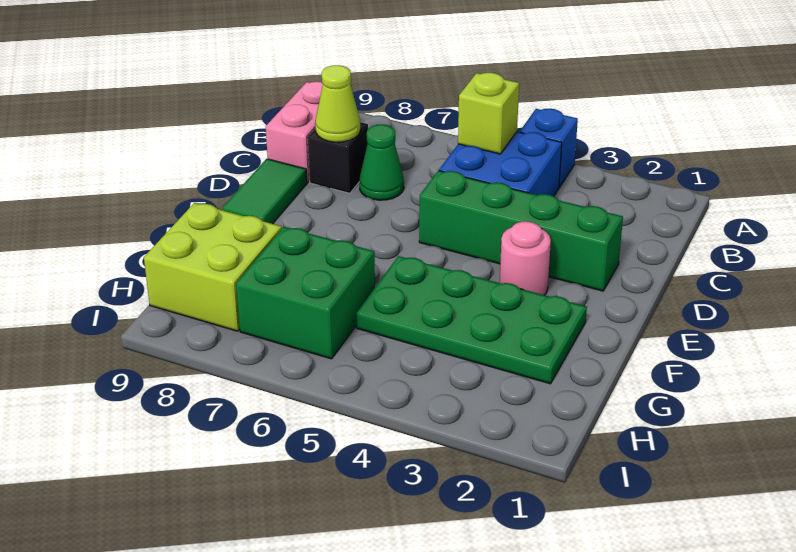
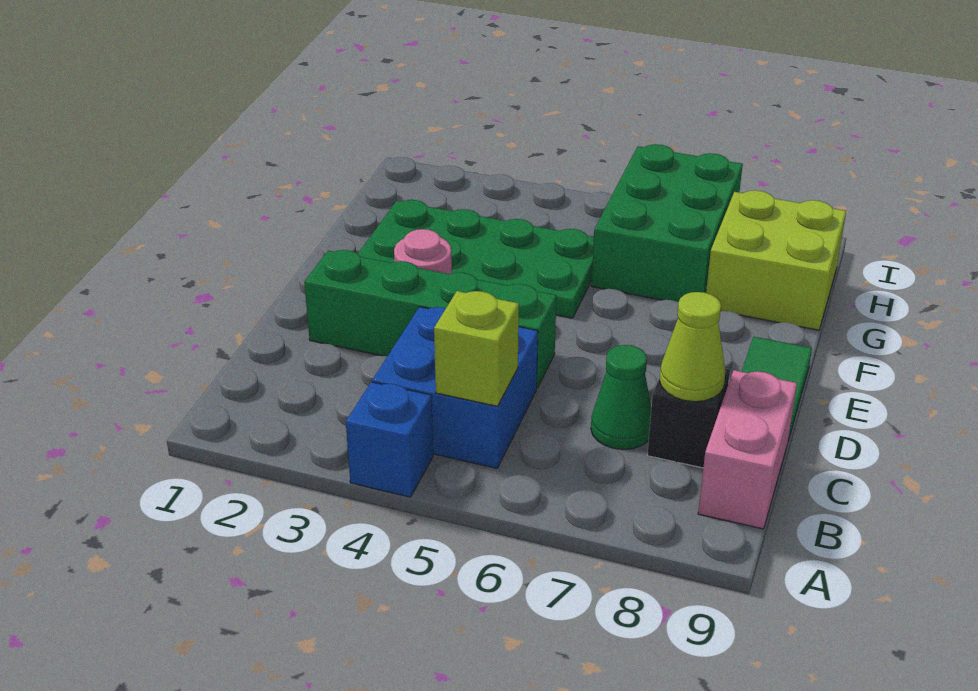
green 2x2 brick [236,227,375,359] -> green 2x3 brick [591,144,743,302]

